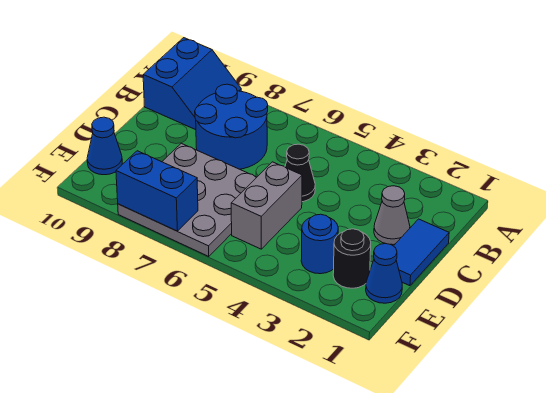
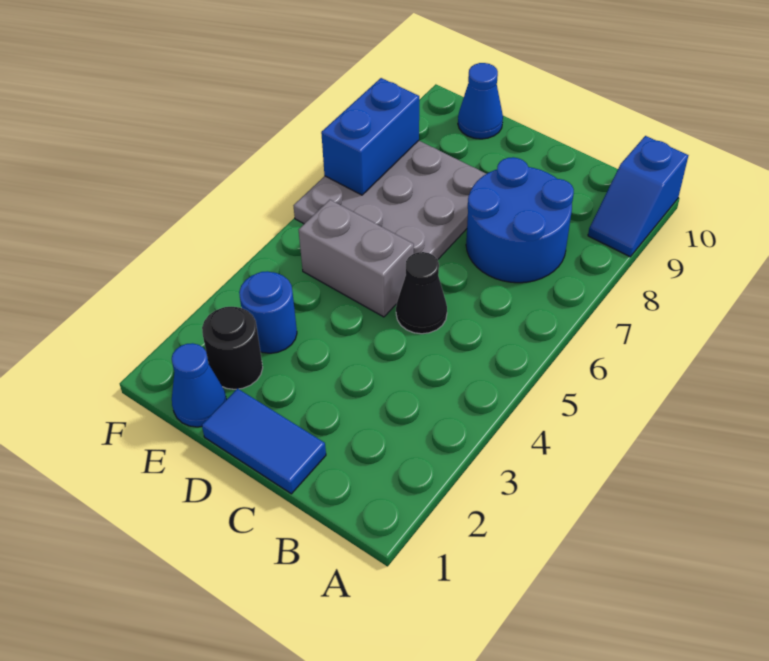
blue 2x2 slope [143,38,241,130] -> blue 1x2 slope [588,136,688,257]
grey 1x1 cone [374,186,410,245] -> none

